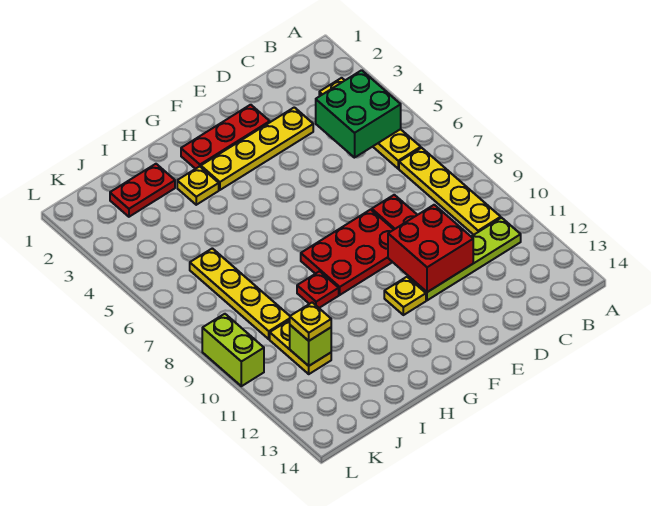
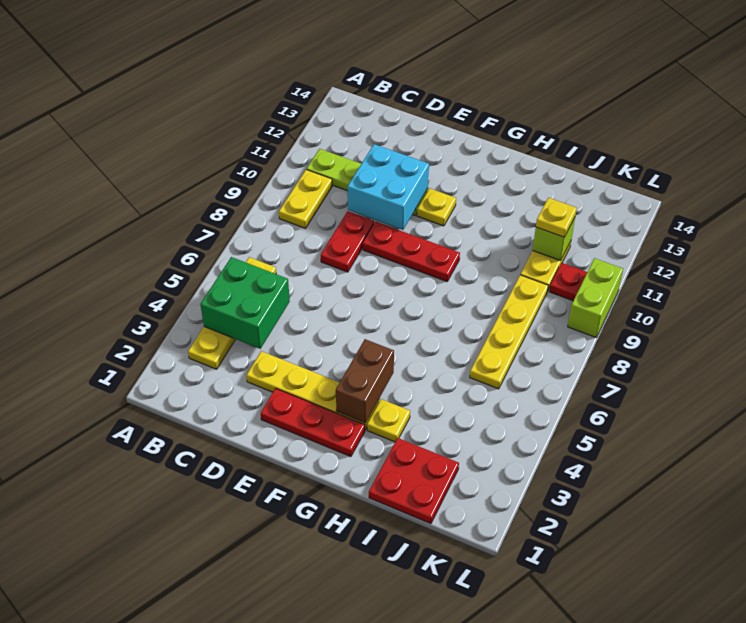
yellow 1x4 plate [399,148,501,235] -> yellow 1x2 plate [279,170,332,228]
red 2x2 brick [388,205,473,292] -> cyan 2x2 brick [348,144,429,230]
red 2x3 plate [301,210,394,295] -> red 1x3 plate [363,222,460,282]
none -> brown 1x2 brick [336,339,394,423]
red 1x1 plate [297,271,339,308] -> red 1x1 plate moved to [549,263,587,301]
red 1x2 plate [110,164,175,217] -> red 2x2 plate [369,438,459,524]

